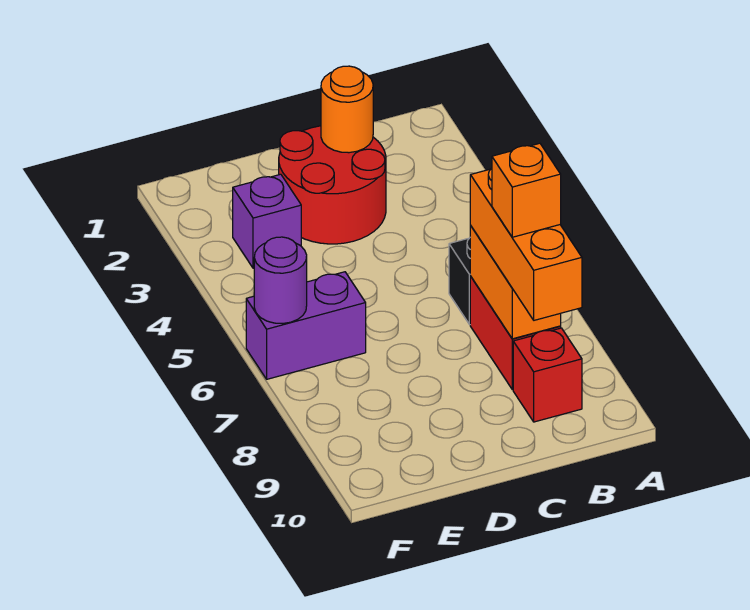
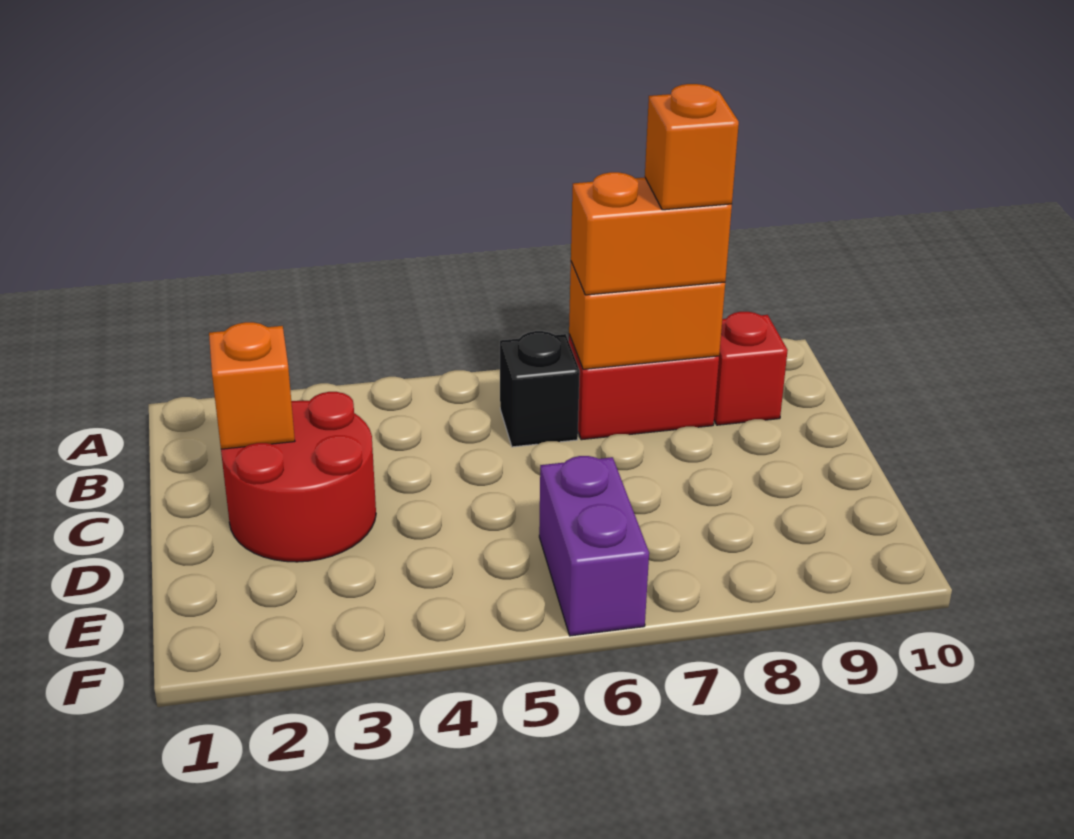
orange 1x3 brick [470,168,582,320] -> orange 1x2 brick [571,172,732,295]
orange 1x1 round brick [321,66,373,153] -> orange 1x1 brick [209,322,295,449]
purple 1x1 brick [233,174,301,268] -> none
purple 1x1 round brick [254,237,307,324] -> none

